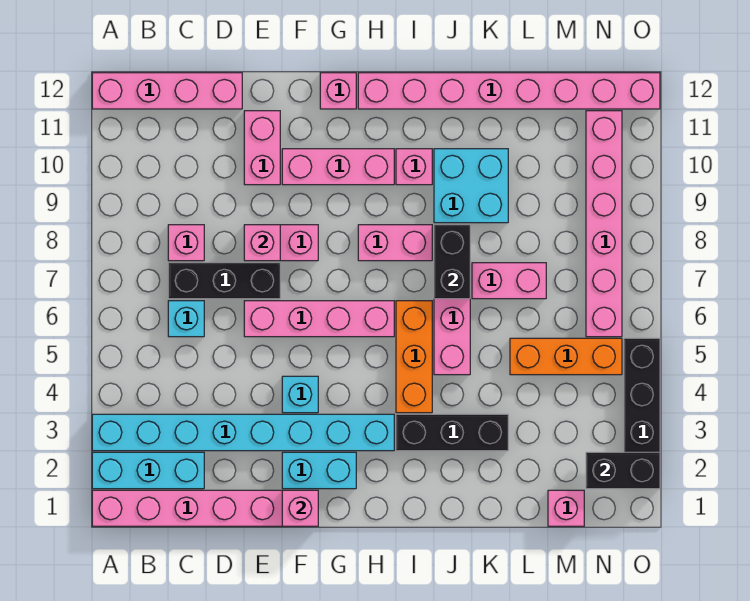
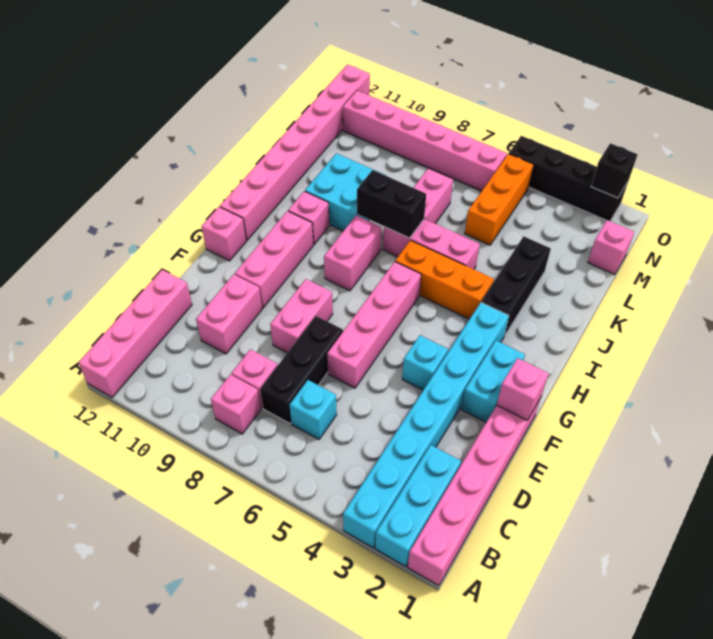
pink 1x1 brick [244,225,280,261] -> pink 1x1 brick moved to [211,375,261,434]
pink 1x2 brick [244,111,280,185] -> pink 1x2 brick turned to [196,274,262,354]
black 1x2 brick [586,452,660,489] -> black 1x1 brick [591,143,638,198]

